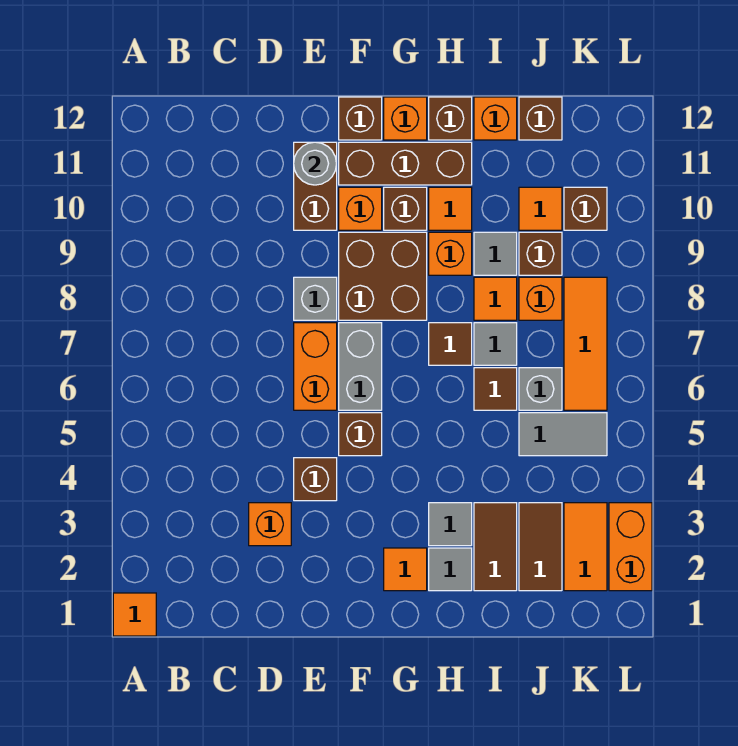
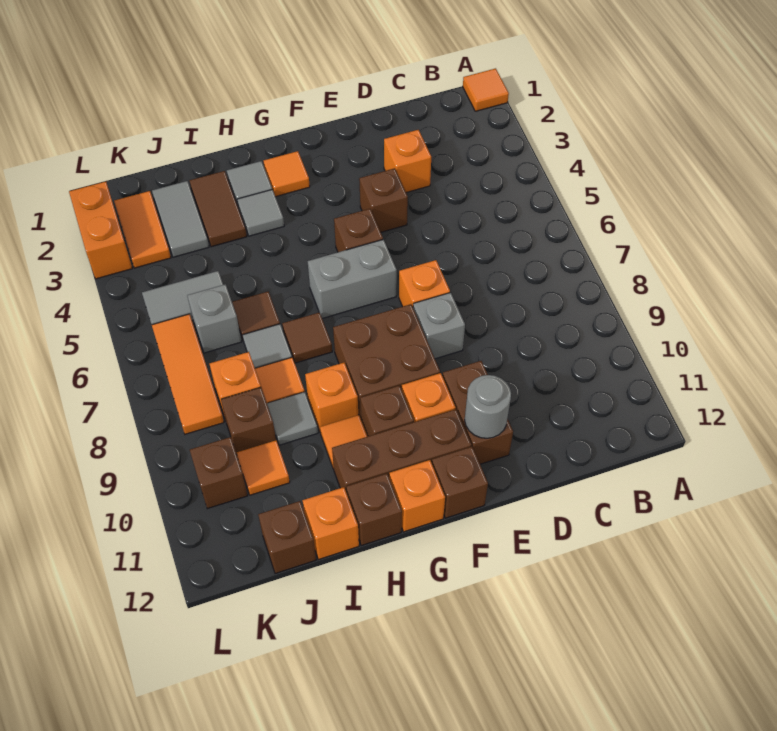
orange 1x2 brick [294,323,337,410] -> orange 1x1 brick [399,260,450,307]
grey 1x2 brick [339,323,382,410] -> grey 1x2 brick turned to [308,239,397,319]
brown 1x2 tile [519,503,562,591] -> grey 1x2 tile [152,181,209,257]

